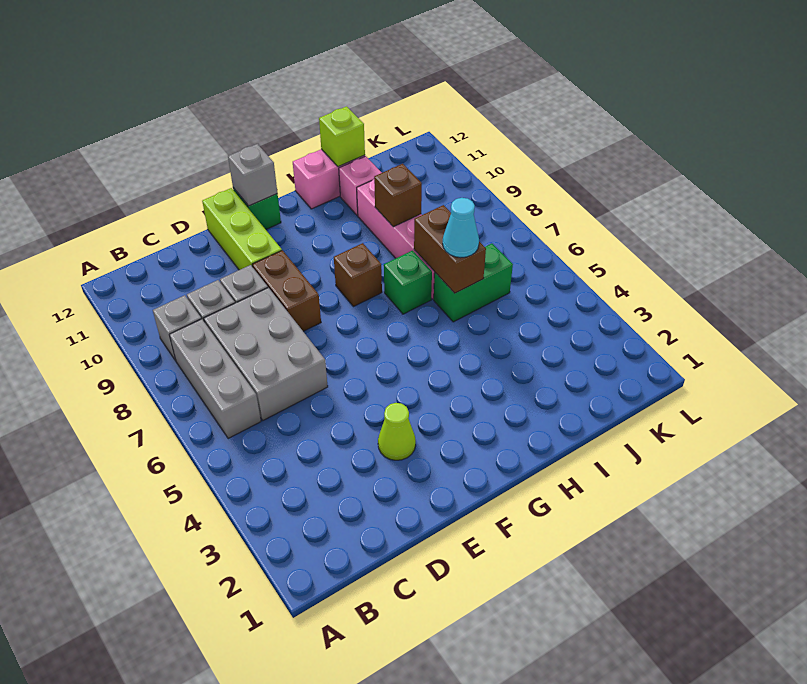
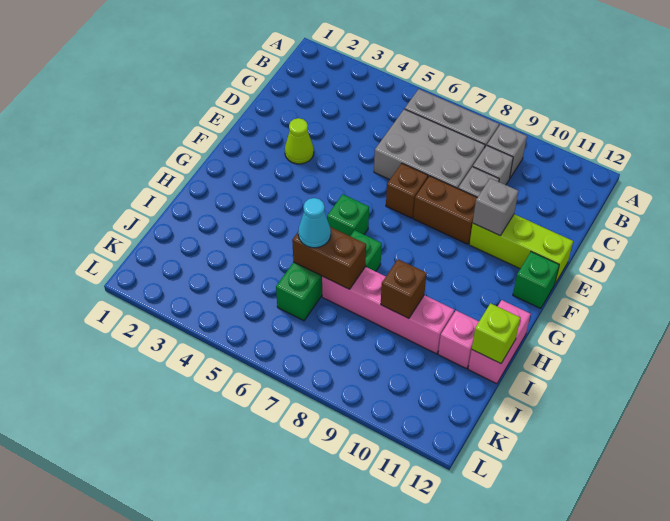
grey 1x1 brick [228,144,277,206] -> grey 1x1 brick moved to [473,178,518,236]
none -> green 1x1 brick [327,194,369,236]
brown 1x1 brick [334,243,382,307] -> brown 1x1 brick moved to [386,163,428,218]

